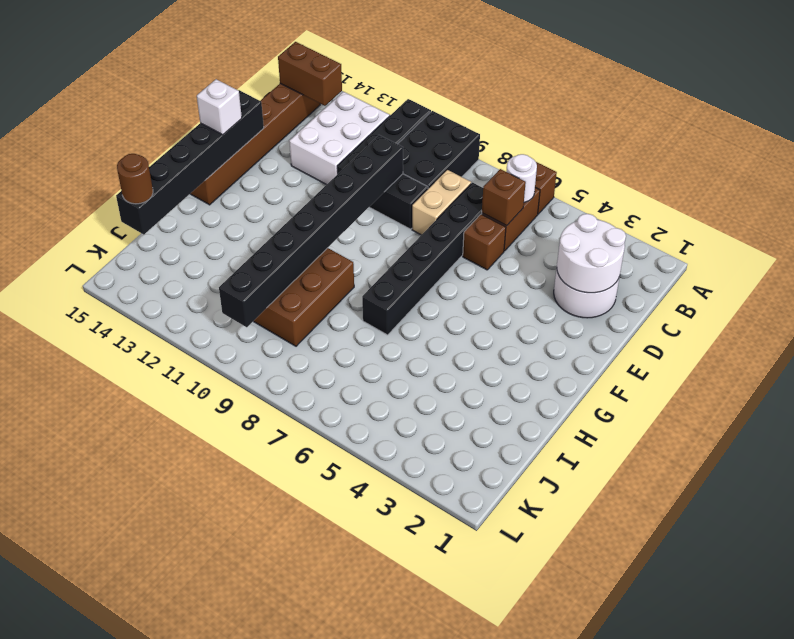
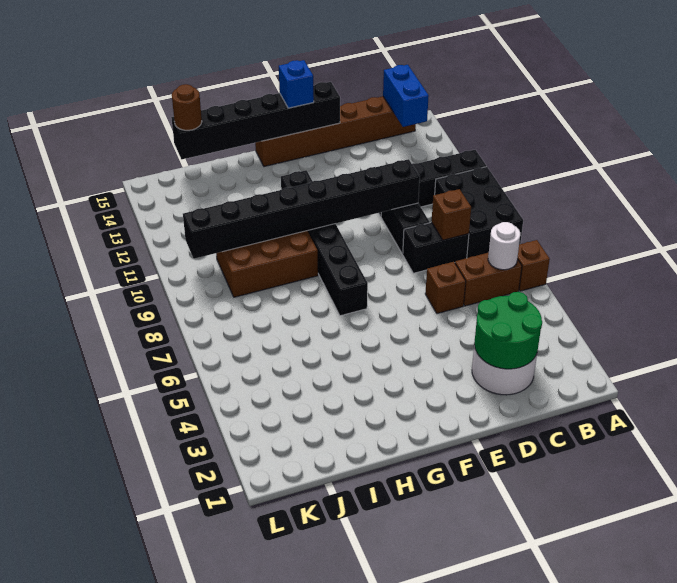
black 2x3 brick [398,111,480,188] -> black 2x3 brick turned to [435,167,523,258]
white 2x3 brick [289,92,390,185] -> none
brown 1x2 brick [278,42,342,106] -> blue 1x2 brick [383,65,429,127]
white 2x2 round brick [557,214,626,293] -> green 2x2 round brick [474,292,542,369]
brown 1x1 brick [482,169,526,226] -> brown 1x1 brick moved to [432,189,471,240]
black 1x6 brick [362,182,483,335] -> black 1x6 brick turned to [281,170,368,316]
tan 1x2 brick [412,170,471,235] -> black 1x2 brick [403,222,469,273]
white 1x1 brick [197,79,242,135] -> blue 1x1 brick [279,60,314,108]

